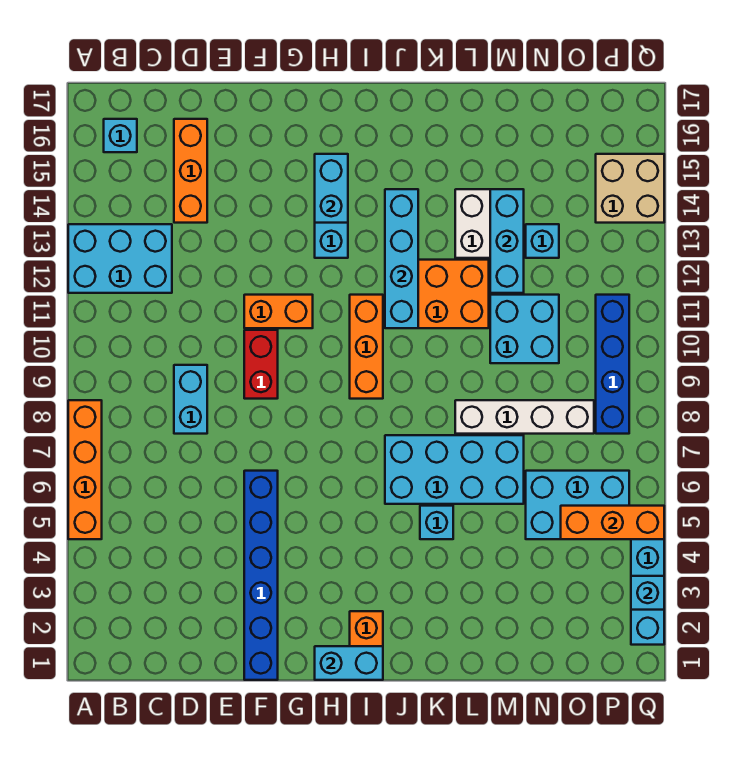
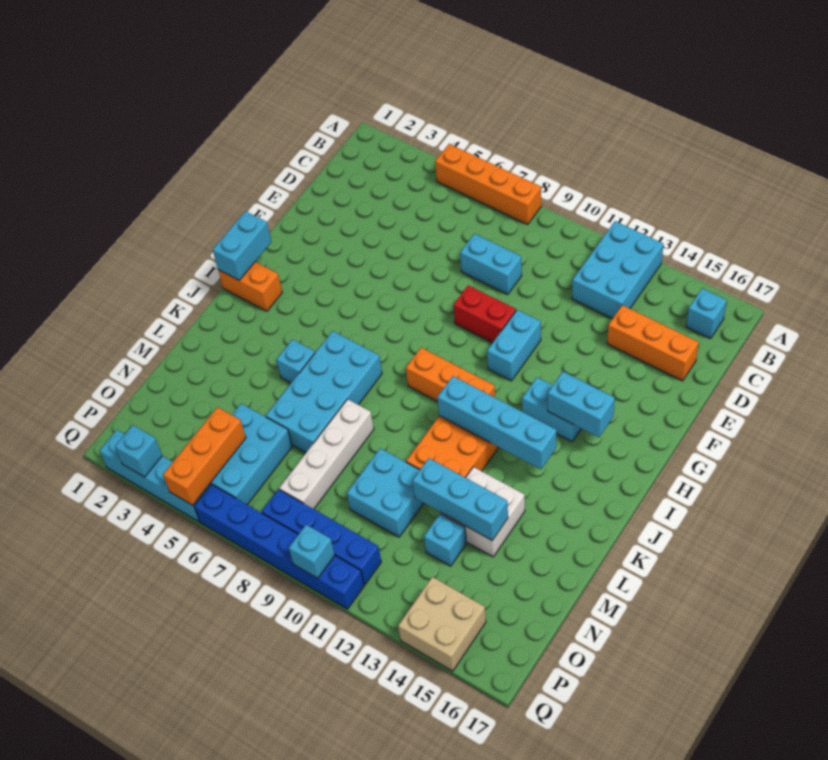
blue 1x6 brick [244,471,278,680] -> blue 1x6 brick moved to [194,484,364,609]
orange 1x2 brick [244,295,313,328] -> cyan 1x2 brick [487,310,541,381]
none -> cyan 1x1 brick [289,525,335,578]

